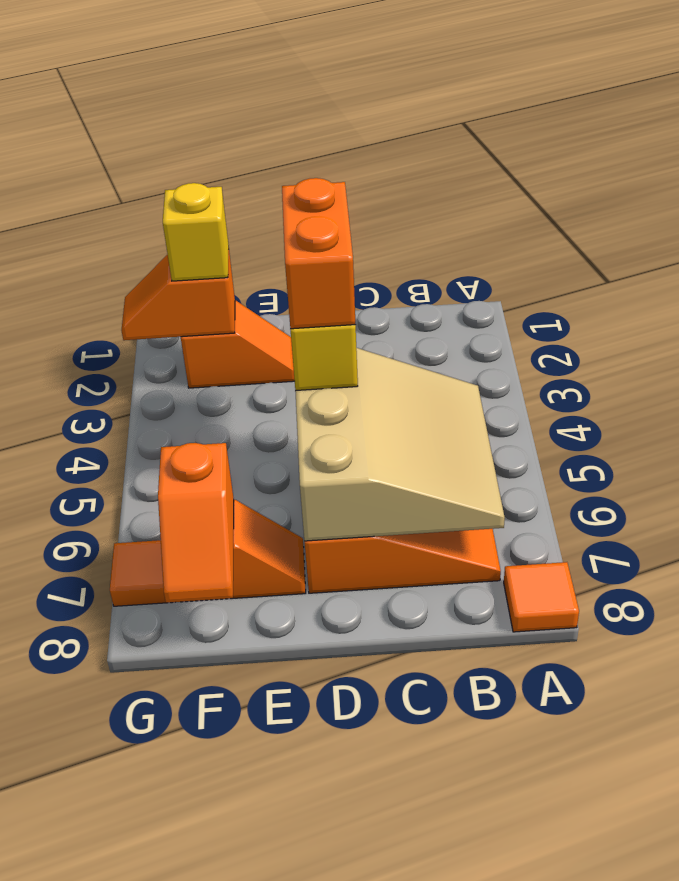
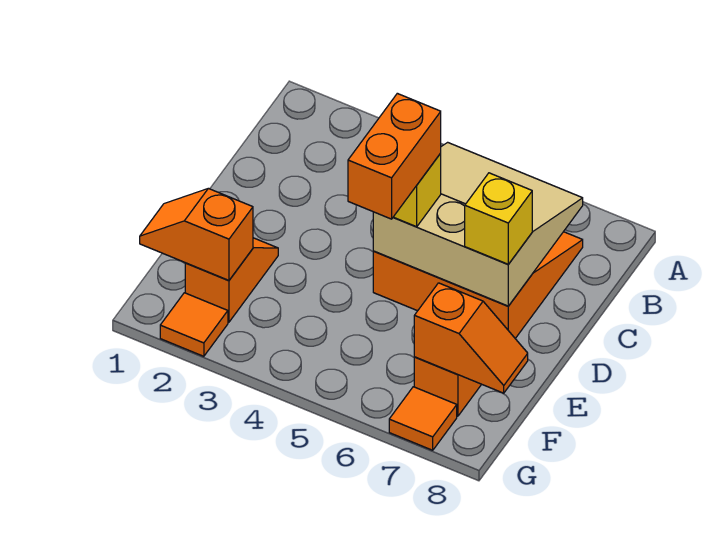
orange 1x1 tile [504,562,579,632] -> orange 1x1 tile moved to [160,293,228,356]
orange 1x2 brick [282,178,356,329] -> orange 1x2 brick turned to [348,93,441,219]
orange 1x2 slope [121,250,235,340] -> orange 1x2 slope turned to [140,188,253,281]
yellow 1x1 brick [163,183,229,281] -> yellow 1x1 brick moved to [465,173,532,264]

